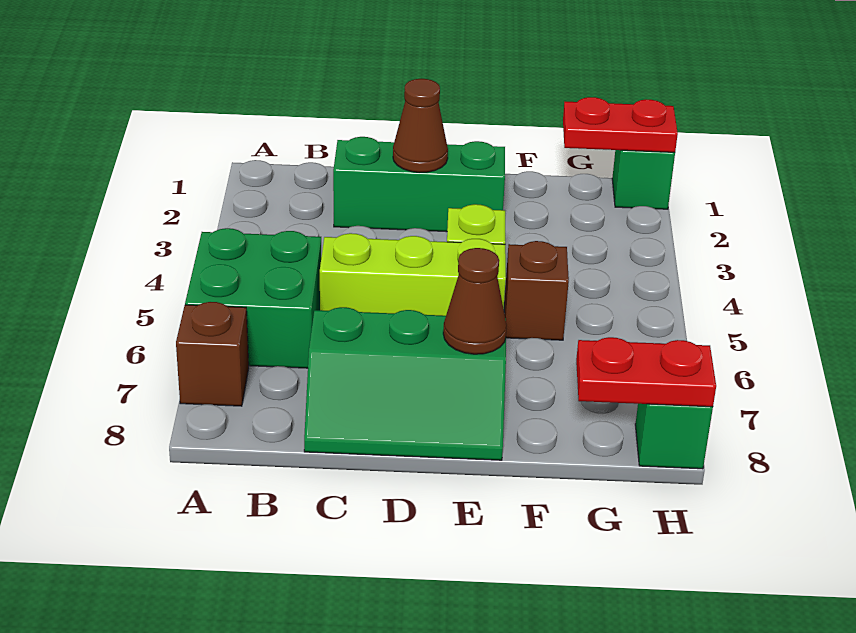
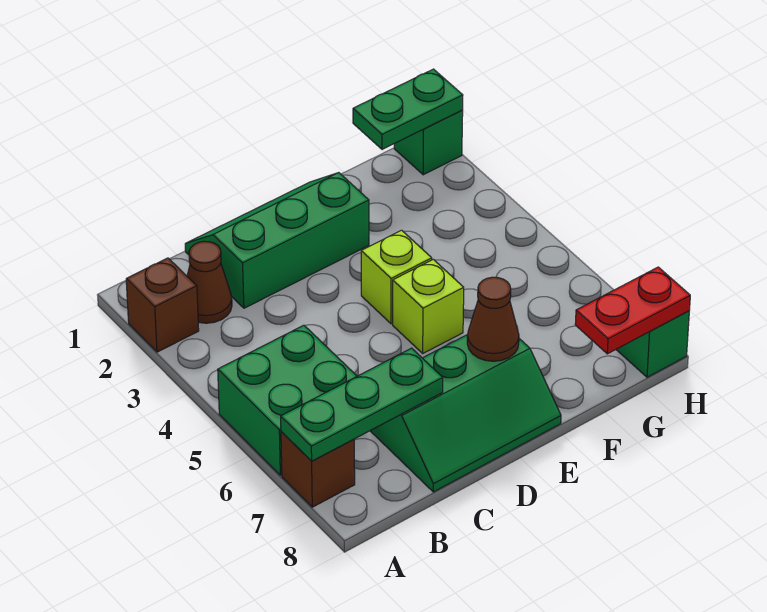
none -> green 1x3 plate [281,348,443,461]
lime 1x3 brick [320,233,506,316] -> lime 1x1 brick [393,259,464,353]
brown 1x1 cone [393,79,448,173] -> brown 1x1 cone moved to [187,241,232,323]
brown 1x1 brick [504,241,569,340] -> brown 1x1 brick moved to [126,258,199,352]
red 1x2 plate [563,97,678,152] -> green 1x2 plate [353,69,463,149]

